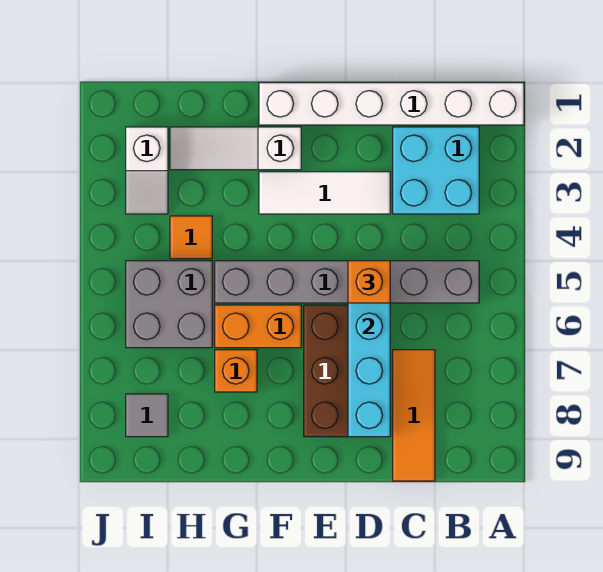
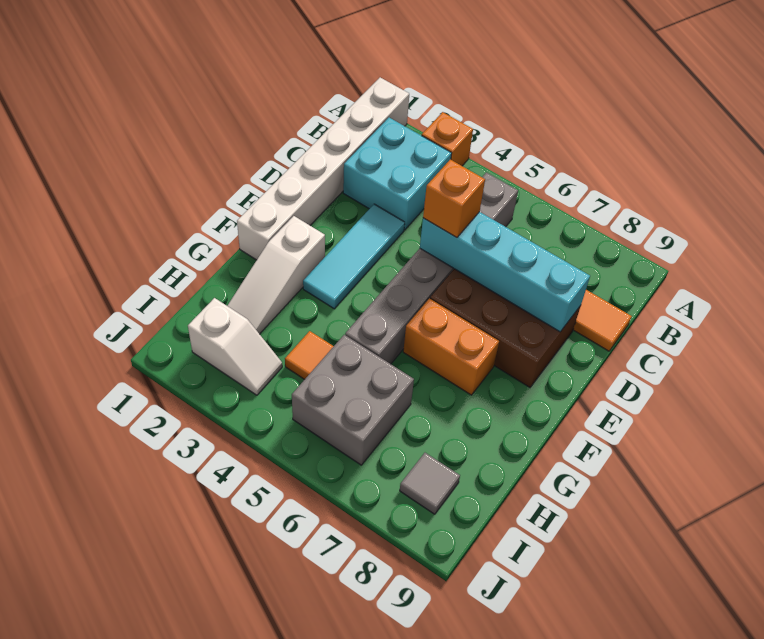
white 1x3 tile [259,172,390,214] -> cyan 1x3 tile [303,204,405,309]
orange 1x2 brick [215,305,301,348] -> orange 1x2 brick turned to [403,298,499,395]
orange 1x1 brick [215,350,257,392] -> orange 1x1 brick moved to [422,112,473,166]

